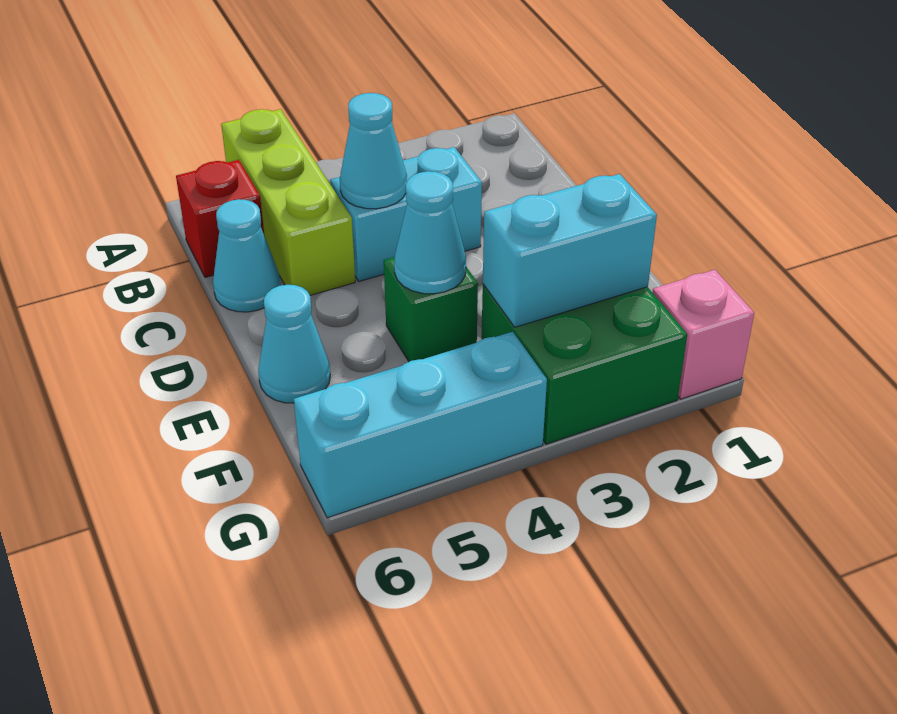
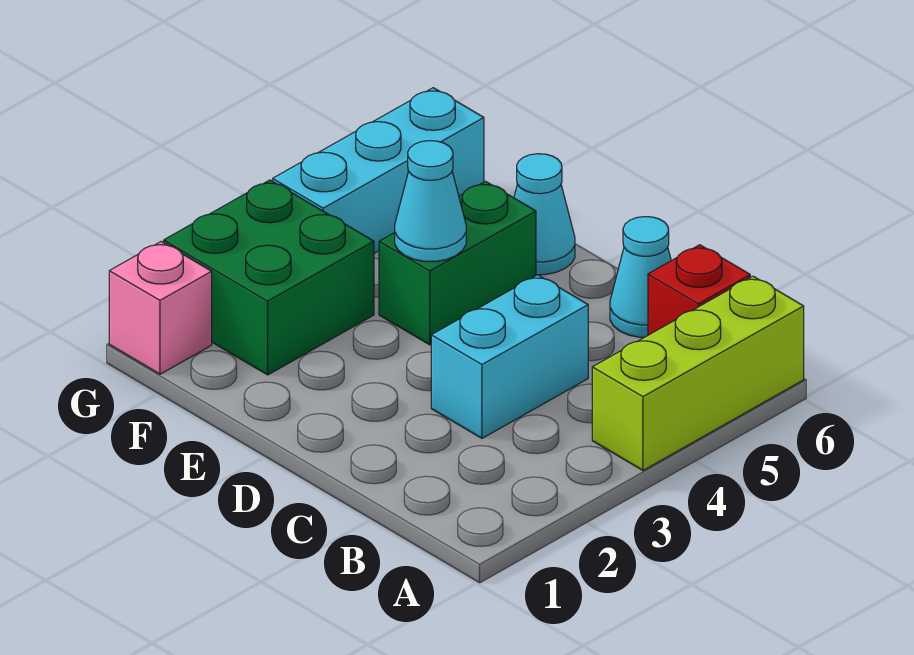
lime 1x3 brick [221,109,355,295] -> lime 1x3 brick turned to [592,276,804,470]
cyan 1x1 cone [340,93,407,209] -> none
green 1x1 brick [384,257,478,362] -> green 1x2 brick [379,181,536,345]
cyan 1x2 brick [483,174,657,327] -> none

